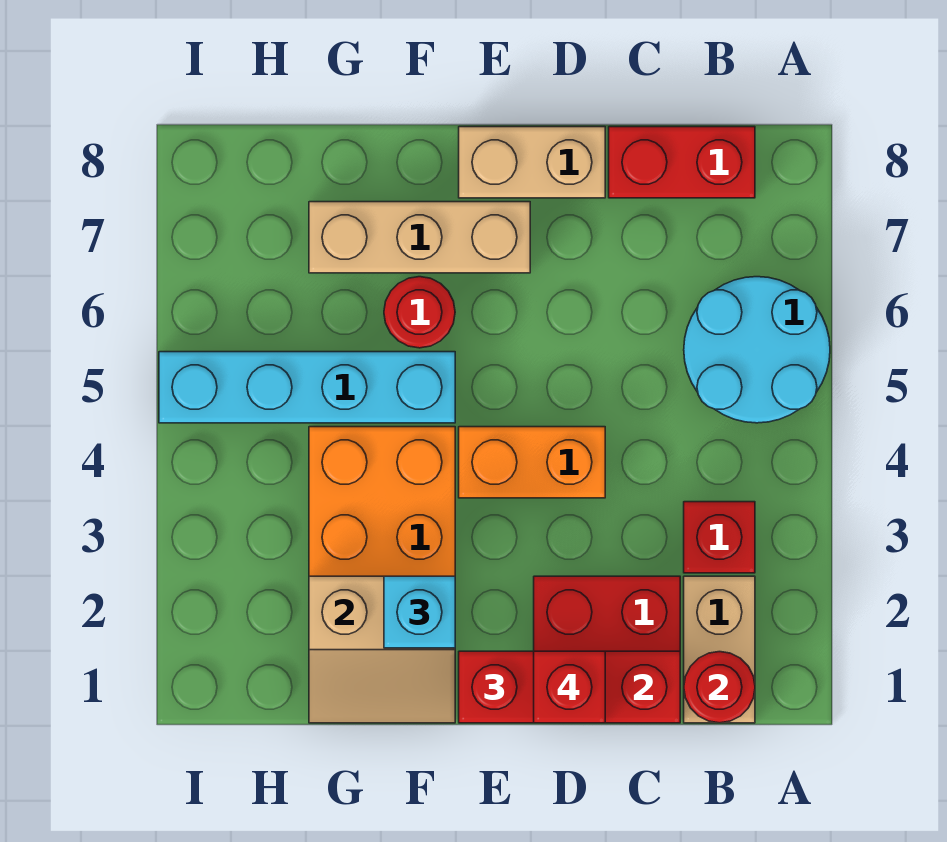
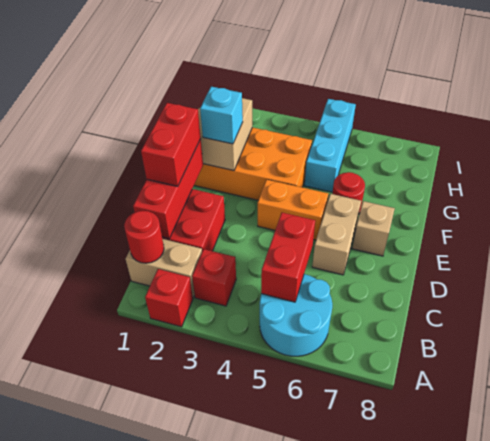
red 1x2 brick [609,127,755,198] -> red 1x2 brick moved to [261,212,315,302]
red 1x1 brick [534,651,605,723] -> red 1x1 brick moved to [145,269,193,327]
orange 1x2 brick [459,427,605,498] -> orange 1x2 brick turned to [258,179,328,240]
tan 1x2 brick [459,127,605,198] -> tan 1x2 brick moved to [312,194,361,275]
tan 1x3 brick [309,202,530,273] -> tan 1x1 brick [352,201,395,256]
cyan 1x4 brick [159,352,455,423] -> cyan 1x3 brick [304,99,356,192]

